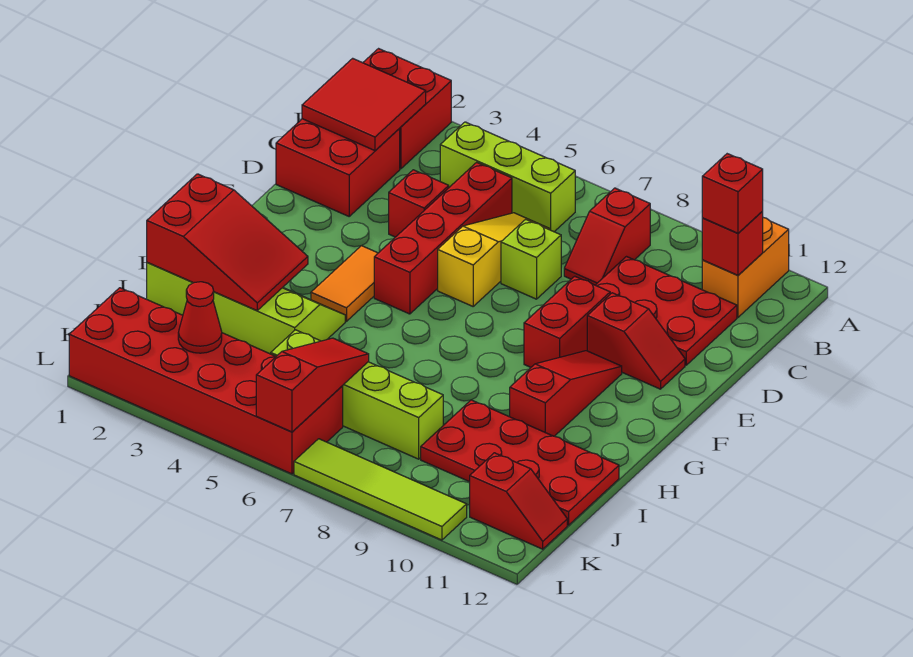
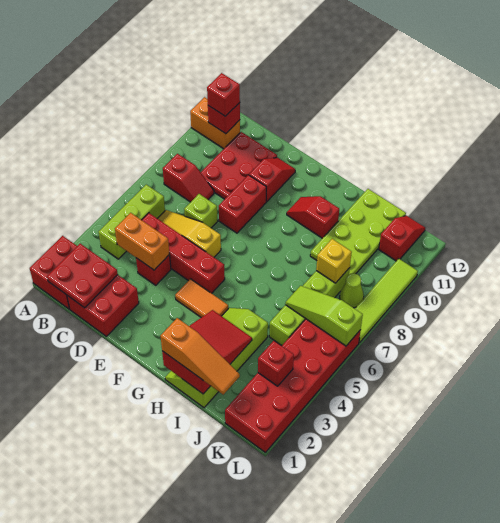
red 2x2 tile [302,58,426,151] -> red 2x2 plate [47,244,118,308]
none -> orange 1x2 brick [115,213,169,270]
red 1x2 brick [524,276,610,367] -> red 1x2 brick turned to [219,175,266,233]
red 1x3 slope [510,351,622,436] -> red 1x2 slope [287,196,339,238]
none -> orange 1x3 slope [161,318,240,394]
red 2x4 plate [421,400,619,525] -> lime 2x4 plate [310,189,406,274]
red 1x3 slope [256,338,369,432] -> lime 1x3 slope [285,286,363,346]
none -> yellow 1x1 brick [316,239,352,283]
red 1x1 cone [178,282,222,353] -> red 1x1 brick [258,341,294,386]
none -> lime 1x1 cone [340,273,364,308]

